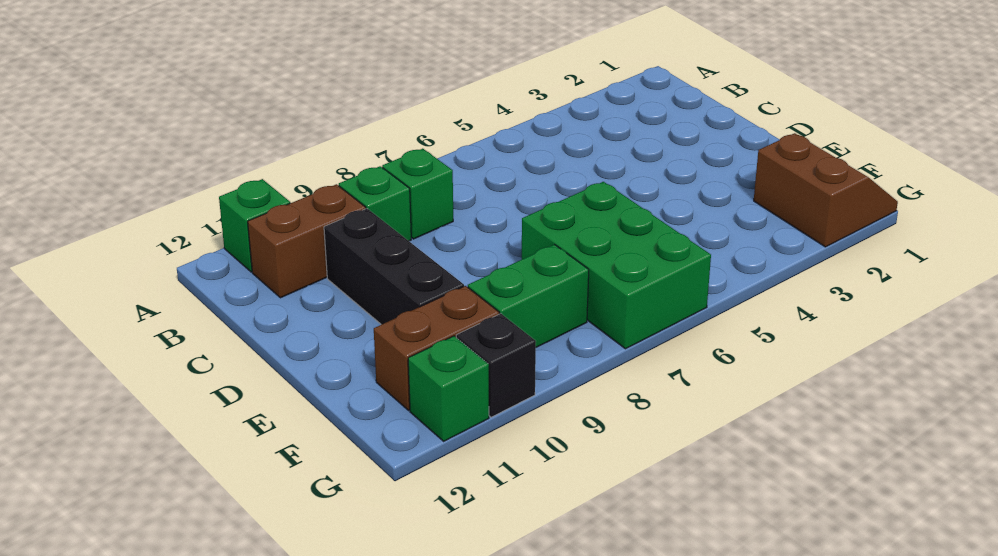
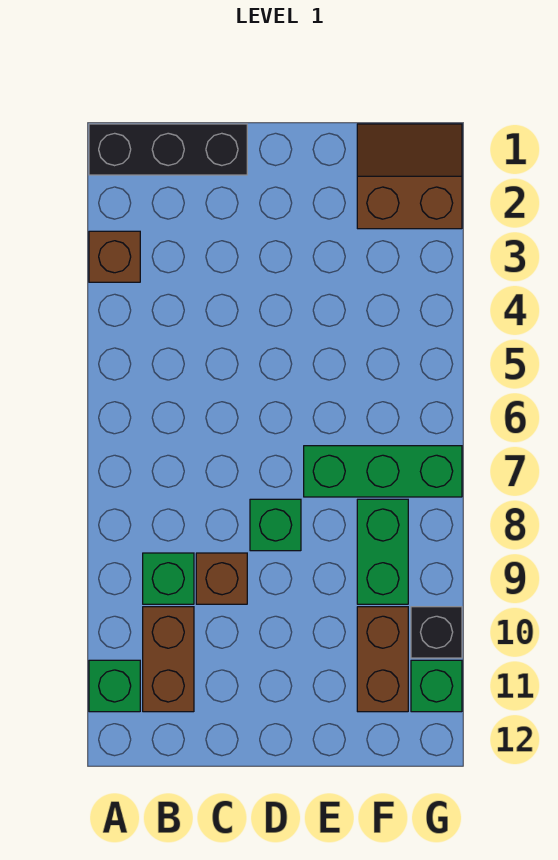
none -> brown 1x1 brick [89,231,140,282]
green 1x1 brick [382,149,453,239] -> green 1x1 brick moved to [250,499,301,551]
none -> brown 1x1 brick [196,553,247,604]
black 1x3 brick [324,209,464,325] -> black 1x3 brick moved to [89,124,247,175]
green 2x3 brick [522,182,711,349] -> green 1x3 brick [304,446,462,497]

